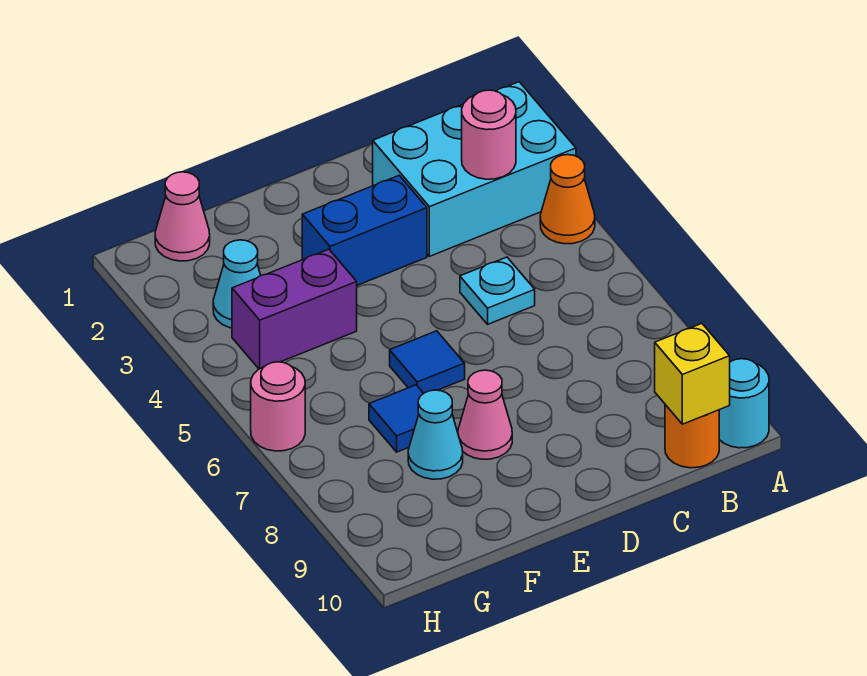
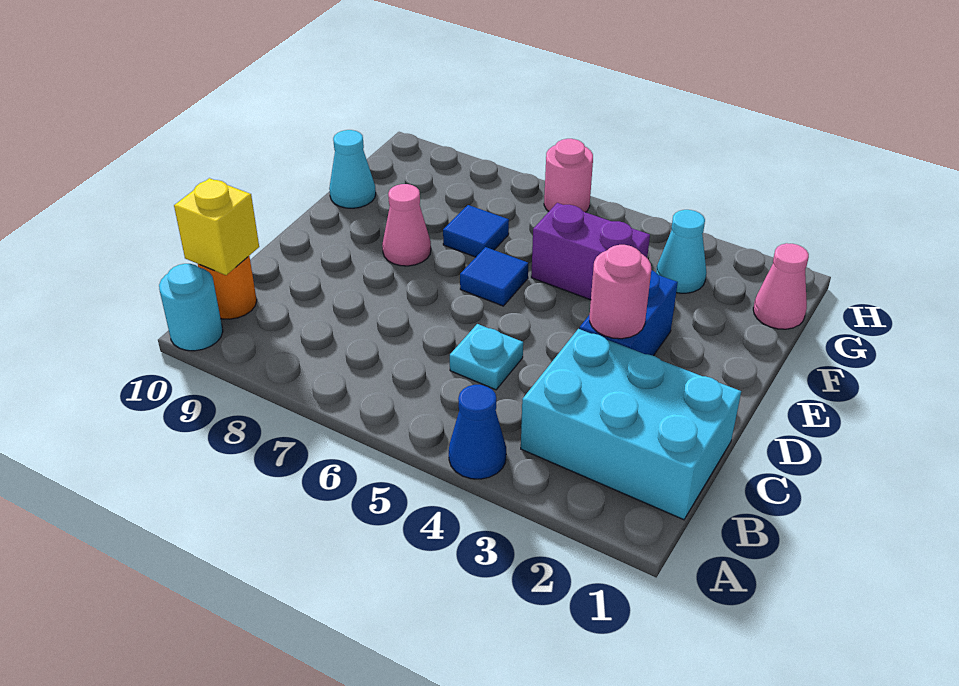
cyan 2x3 brick [373,82,576,256] -> cyan 2x3 brick turned to [521,329,741,520]
orange 1x1 cone [540,155,595,244] -> blue 1x1 cone [449,385,506,479]
pink 1x1 round brick [462,90,516,179] -> pink 1x1 round brick moved to [590,245,651,339]
purple 1x2 brick [232,249,357,369] -> purple 1x2 brick turned to [531,203,650,300]
cyan 1x1 cone [408,390,463,479] -> cyan 1x1 cone moved to [329,130,376,208]

